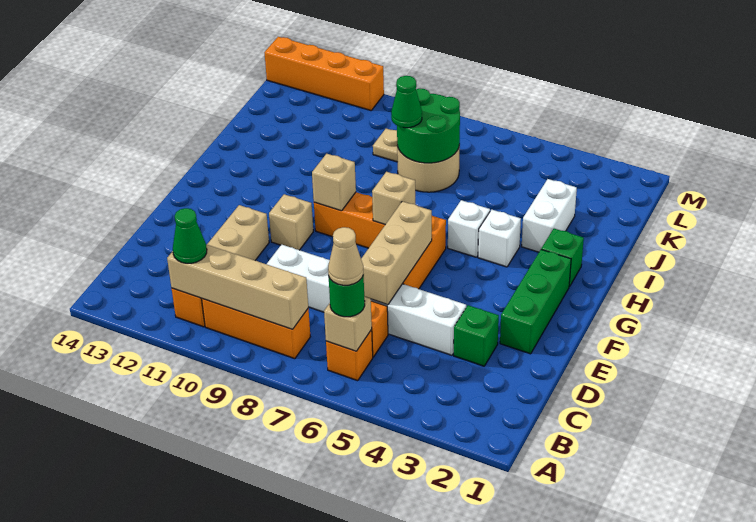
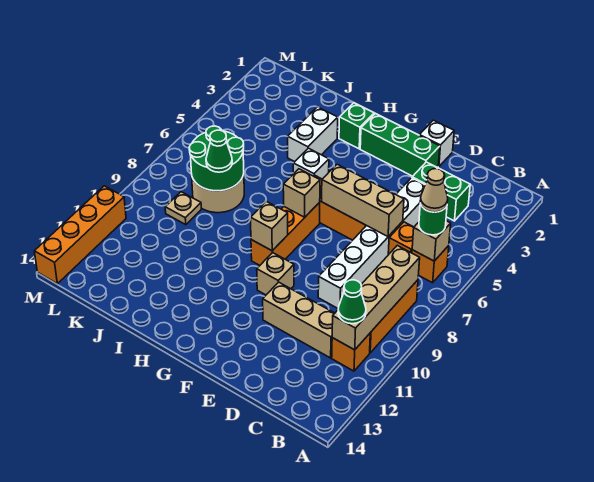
green 1x1 brick [454,305,499,366] -> green 1x2 brick [412,162,470,221]
white 1x1 brick [478,209,521,267] -> white 1x1 brick moved to [419,120,454,167]
white 1x2 brick [522,179,577,252] -> white 1x2 brick turned to [288,107,338,162]

